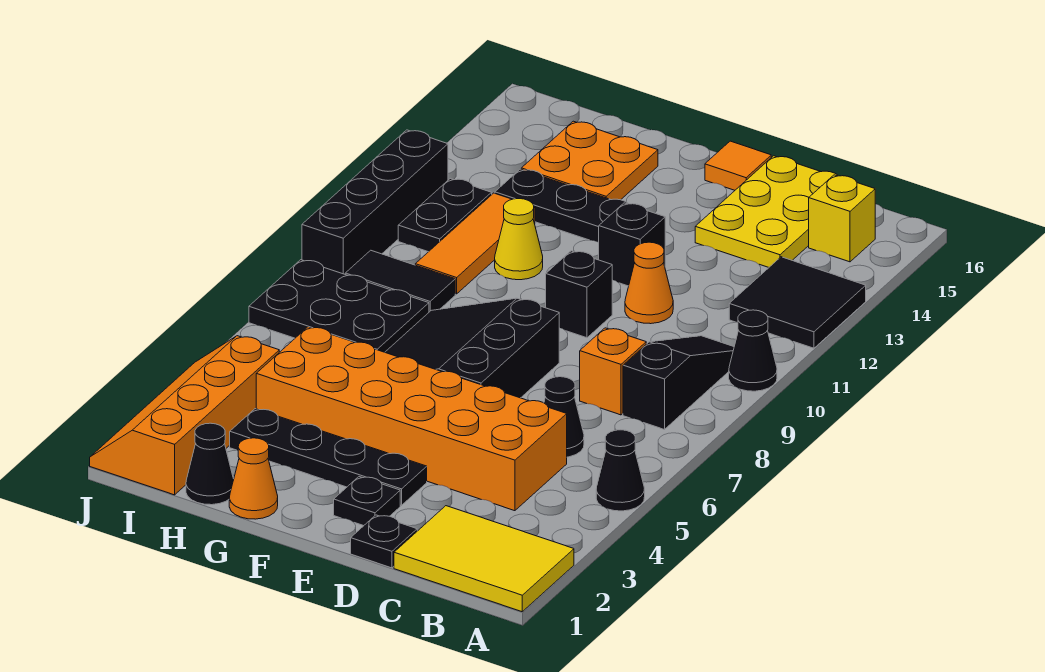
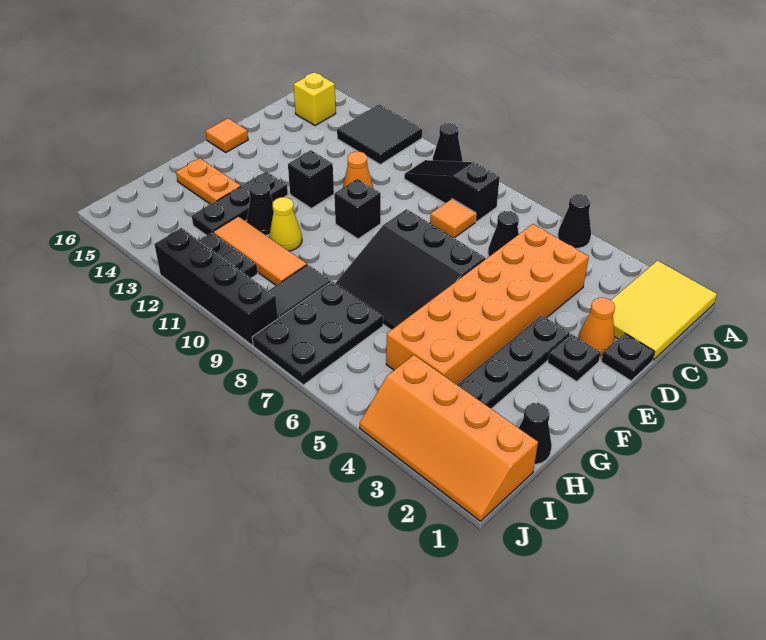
orange 1x1 brick [580,328,646,415] -> orange 1x1 tile [430,199,476,238]
yellow 2x3 plate [695,156,838,267] -> none
orange 1x1 cone [229,438,278,519] -> orange 1x1 cone moved to [579,298,615,356]
none -> black 1x1 cone [247,182,273,235]
orange 2x2 plate [521,121,658,200] -> orange 1x2 plate [176,158,241,204]

